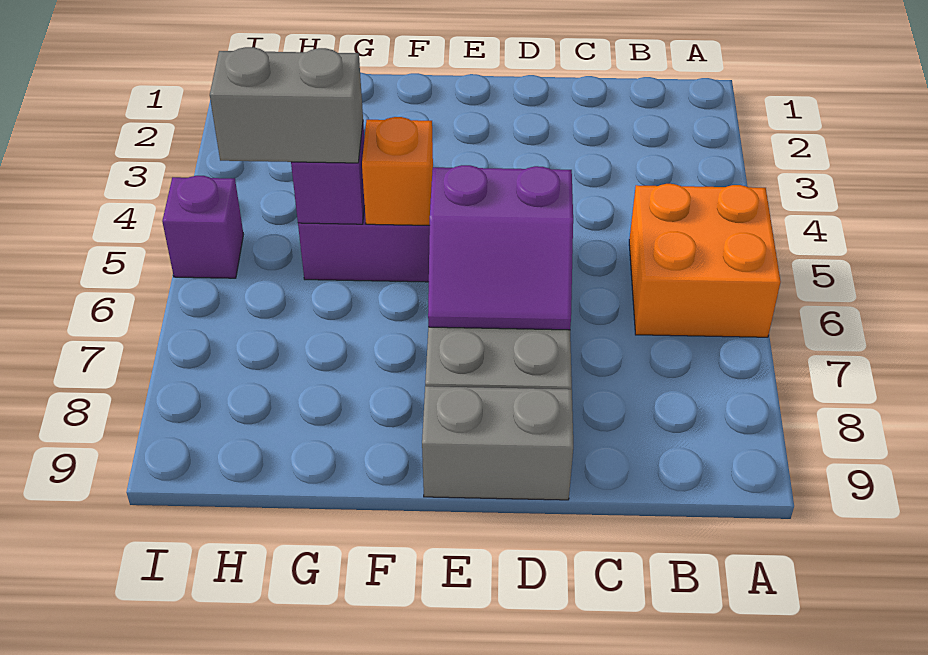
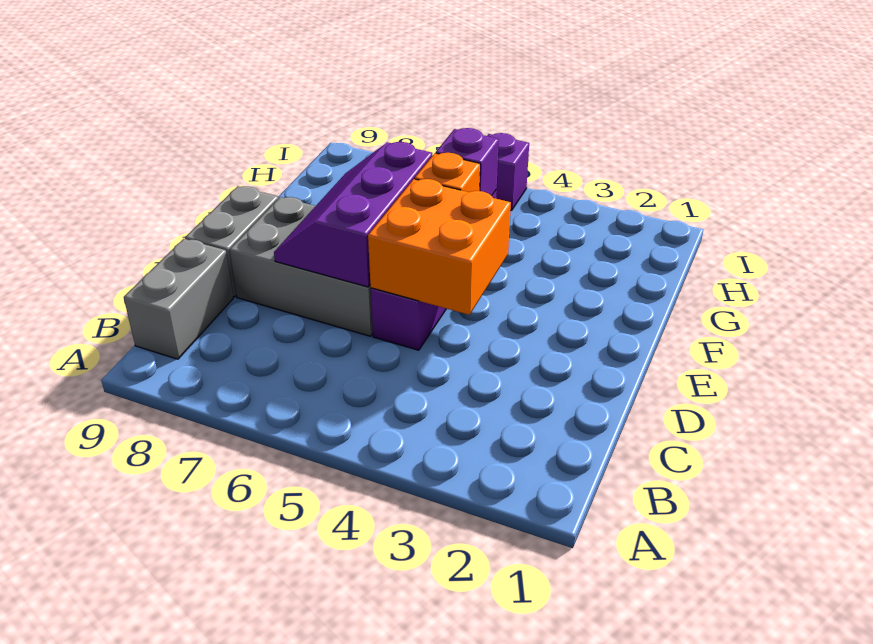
orange 2x2 brick [629,184,781,337] -> orange 2x2 brick moved to [368,179,511,315]
purple 2x2 slope [428,165,573,330] -> purple 2x3 slope [274,142,432,287]
grey 1x2 brick [210,47,363,163] -> grey 1x2 brick moved to [124,239,233,359]

